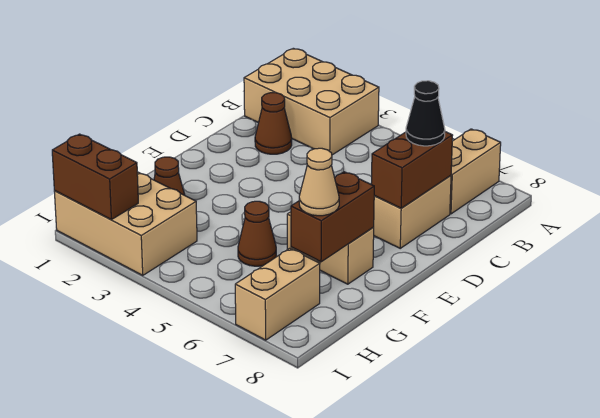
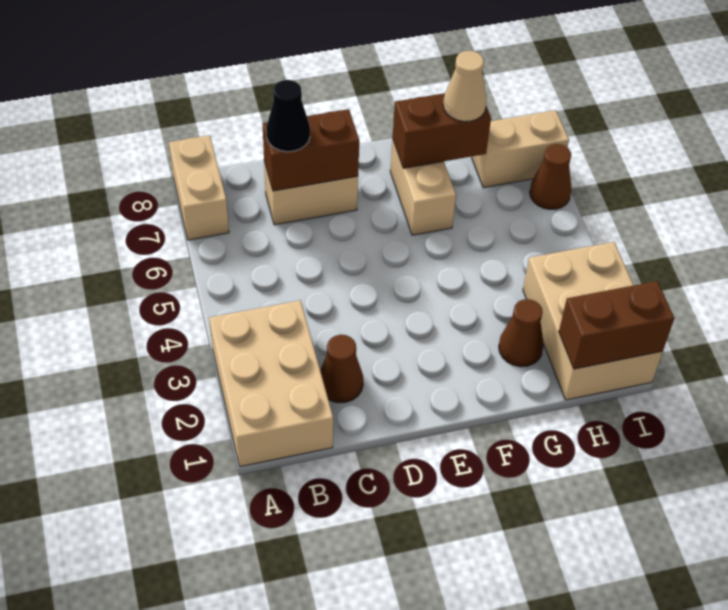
tan 1x2 brick [450,129,501,214] -> tan 1x2 brick turned to [169,135,229,240]
brown 1x1 cone [238,201,276,266] -> brown 1x1 cone moved to [530,144,572,209]
brown 1x2 brick [52,134,138,220] -> brown 1x2 brick turned to [559,281,674,369]

